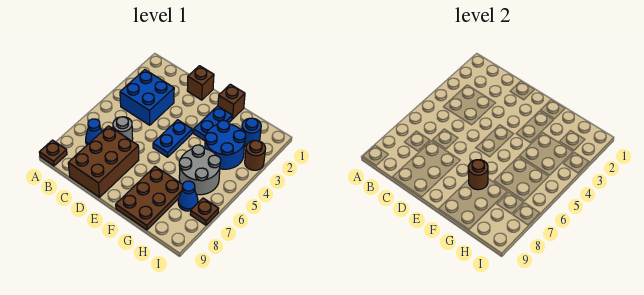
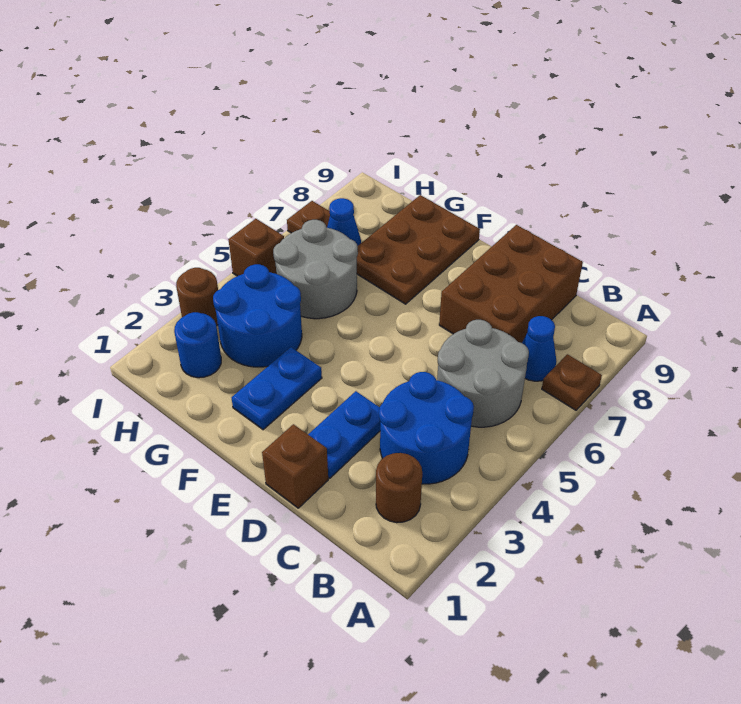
brown 1x1 plate [39,140,67,166] -> brown 1x1 plate moved to [542,354,602,410]
blue 2x2 brick [120,70,174,125] -> blue 2x2 round brick [379,372,474,484]
grey 1x1 round brick [113,117,133,141] -> grey 2x2 round brick [437,320,529,427]
blue 1x2 plate [153,120,192,157] -> blue 1x2 plate moved to [308,391,380,478]
brown 1x1 brick [218,84,245,119] -> brown 1x1 brick moved to [228,219,284,276]
brown 1x1 round brick [468,160,488,190] -> brown 1x1 round brick moved to [376,453,422,523]

